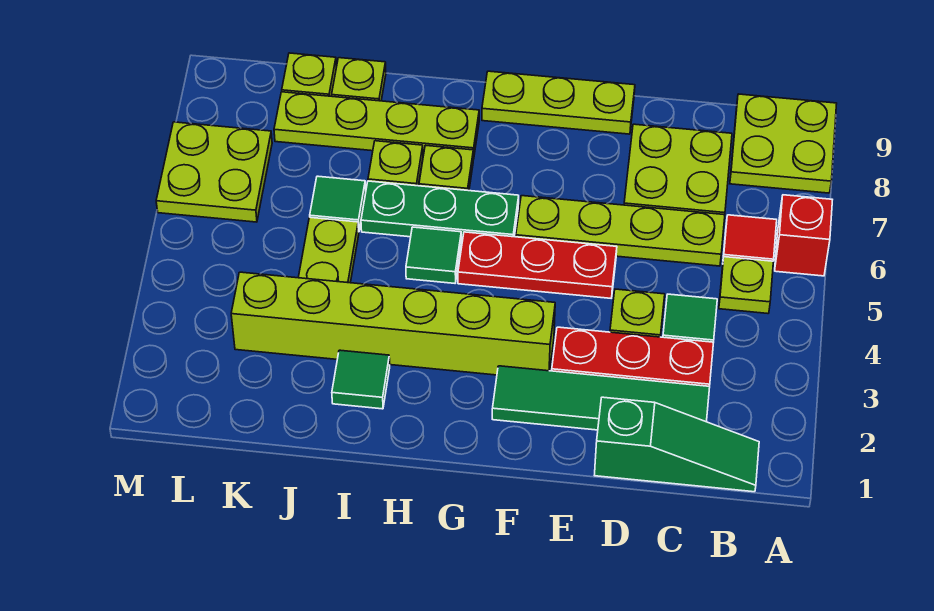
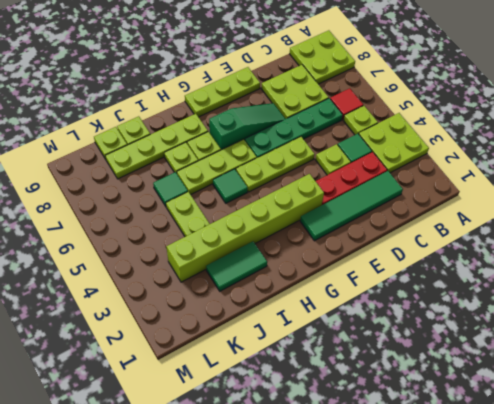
red 1x1 brick [775,195,832,276] -> none
green 1x3 slope [594,397,759,492] -> green 1x3 slope moved to [209,103,285,150]
lime 1x4 plate [516,196,725,266] -> green 1x4 plate [245,98,343,158]
red 1x3 plate [458,232,617,298] -> lime 1x3 plate [236,137,315,192]
green 1x3 plate [361,181,519,242] -> lime 1x3 plate [177,139,257,195]
green 1x1 tile [332,350,390,409] -> green 1x2 tile [206,242,267,291]
lime 2x2 plate [156,122,272,222] -> lime 2x2 plate moved to [359,113,429,173]

